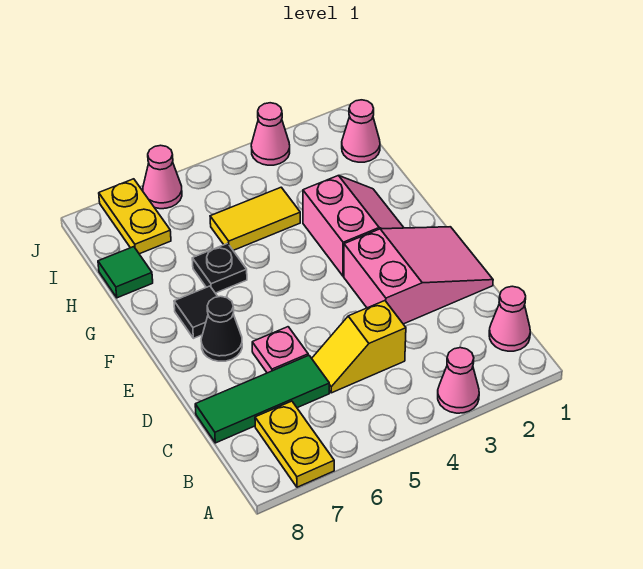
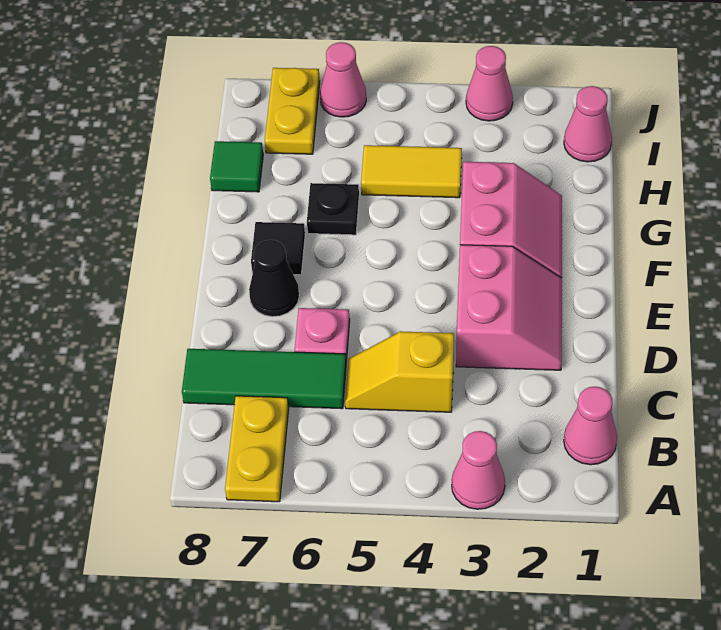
pink 2x3 slope [344,227,493,324] -> pink 2x2 slope [456,245,562,370]

